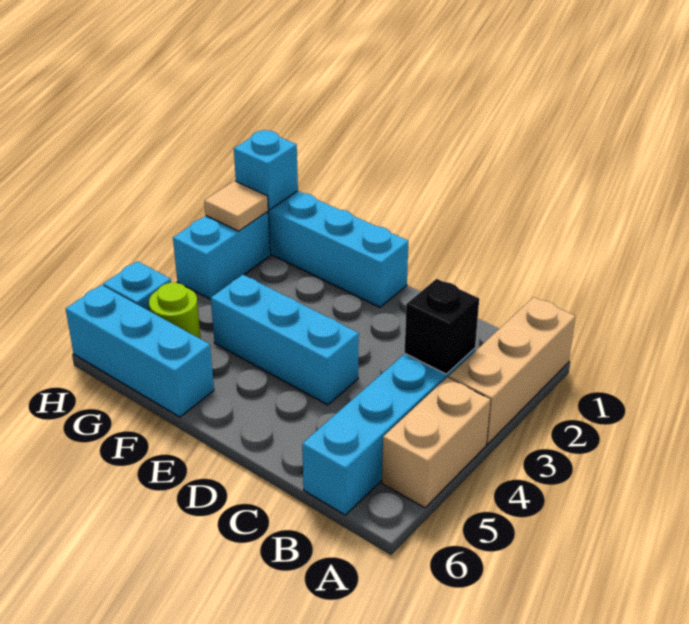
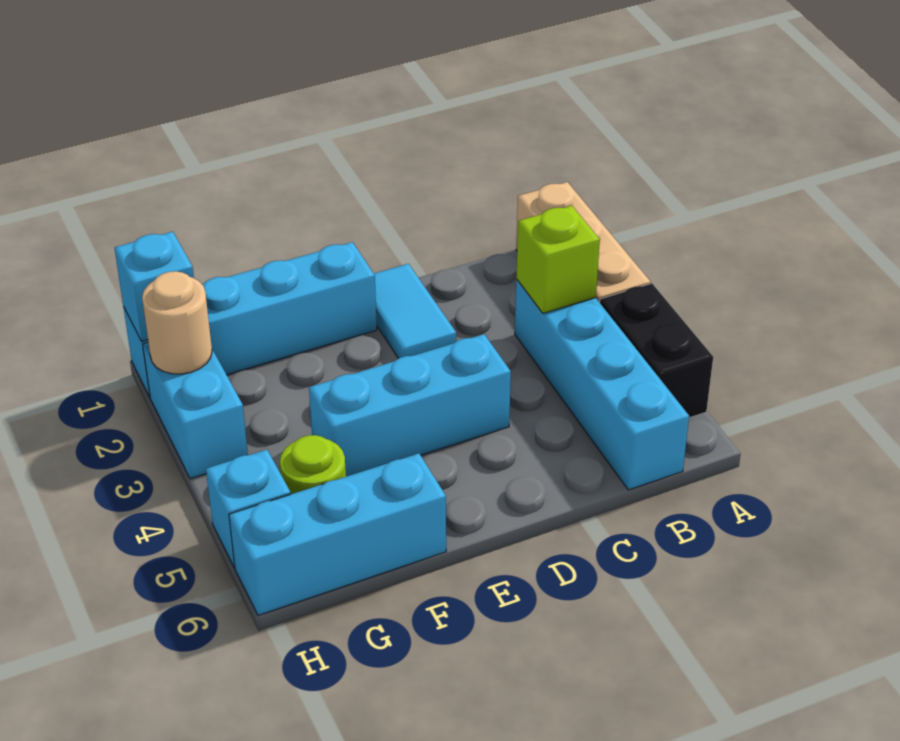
tan 1x2 brick [382,378,491,508] -> black 1x2 brick [600,283,713,418]
black 1x1 brick [405,279,479,374] -> lime 1x1 brick [516,206,600,313]
none -> cyan 1x2 tile [374,264,456,359]
tan 1x1 tile [204,181,268,231] -> tan 1x1 round brick [142,271,212,374]

